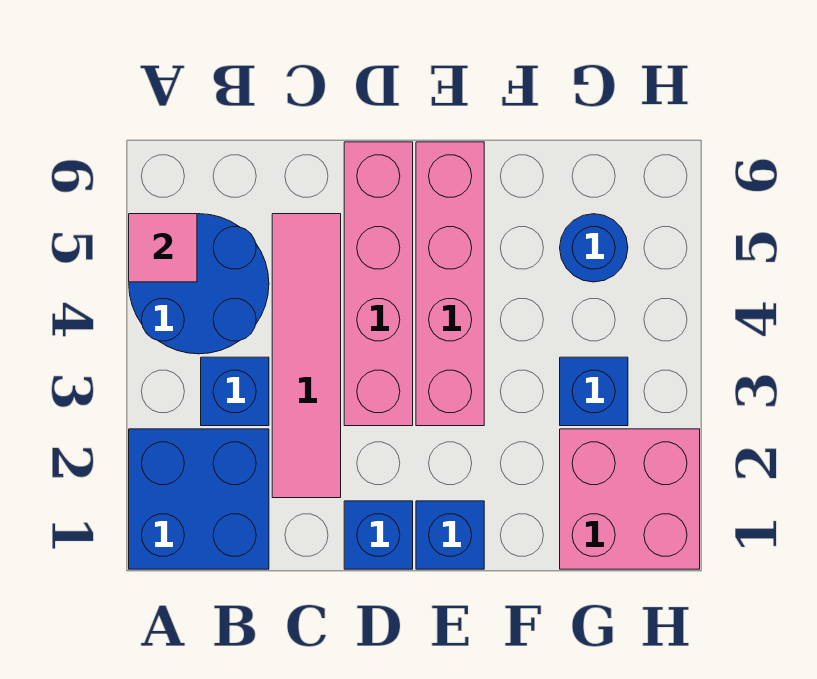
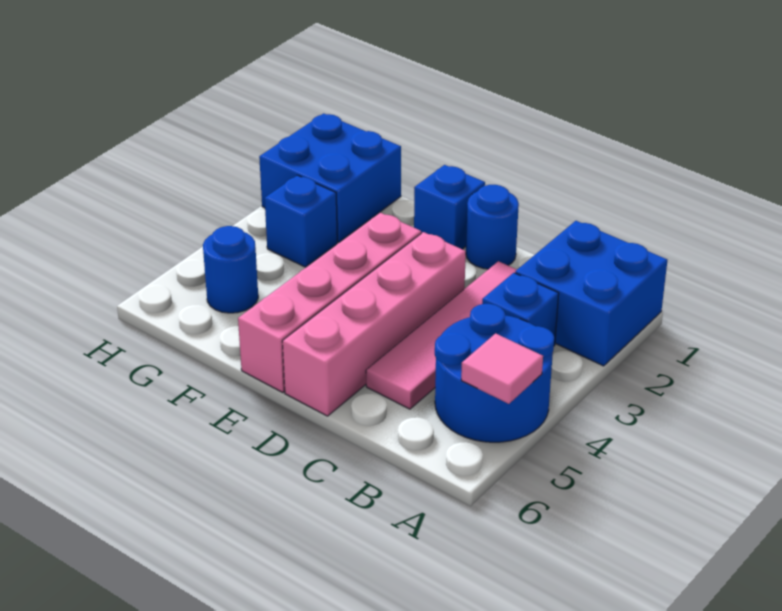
blue 1x1 brick [344,501,413,569] -> blue 1x1 round brick [466,185,519,269]
pink 2x2 brick [560,429,700,569] -> blue 2x2 brick [259,113,401,242]

